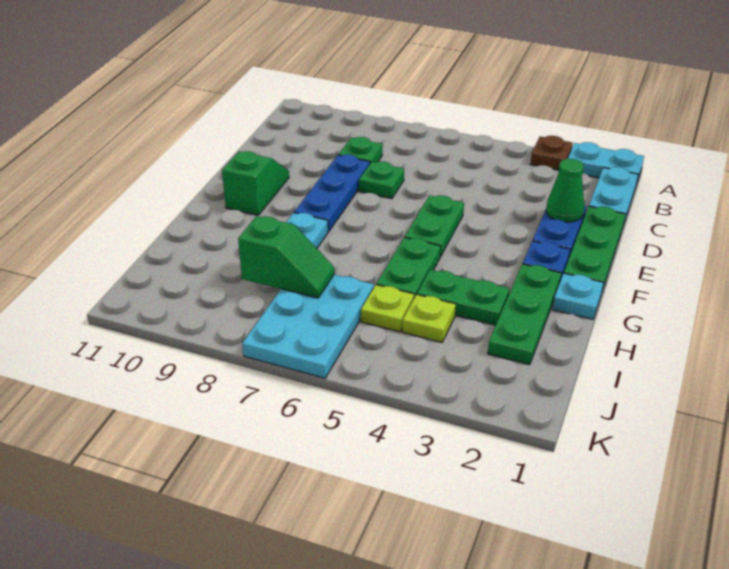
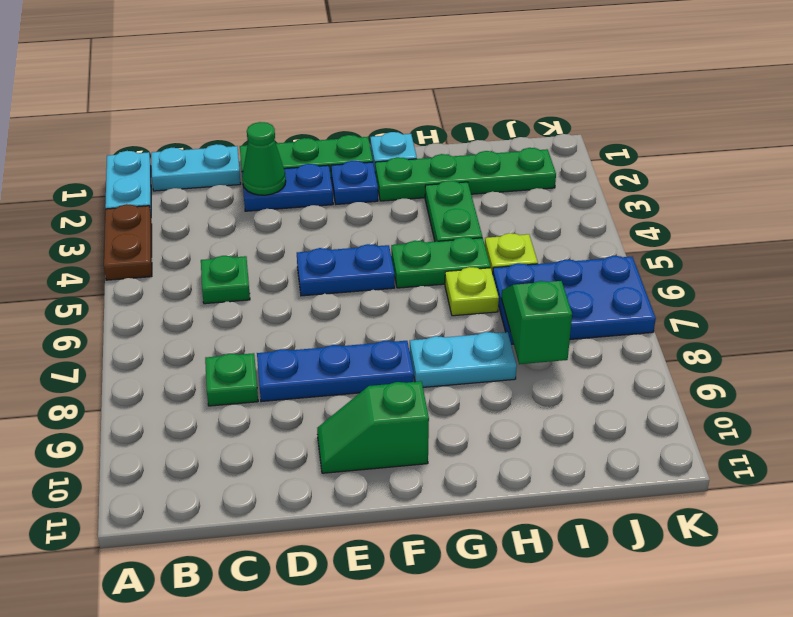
brown 1x1 plate [530,136,573,170] -> brown 1x2 plate [104,204,152,280]
green 1x1 plate [359,161,404,199] -> green 1x1 plate moved to [201,256,250,304]
green 1x2 plate [405,195,464,257] -> blue 1x2 plate [297,244,395,296]
green 1x3 plate [488,264,561,365] -> green 1x4 plate [375,148,556,201]
lime 1x1 plate [402,294,456,342] -> lime 1x1 plate moved to [445,267,499,316]
cyan 2x3 plate [242,275,374,378] -> blue 2x3 plate [493,256,656,344]

